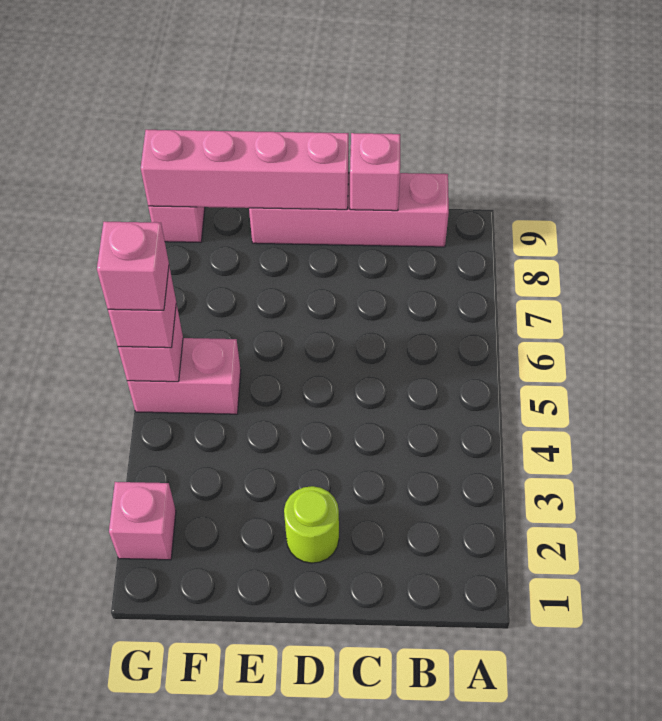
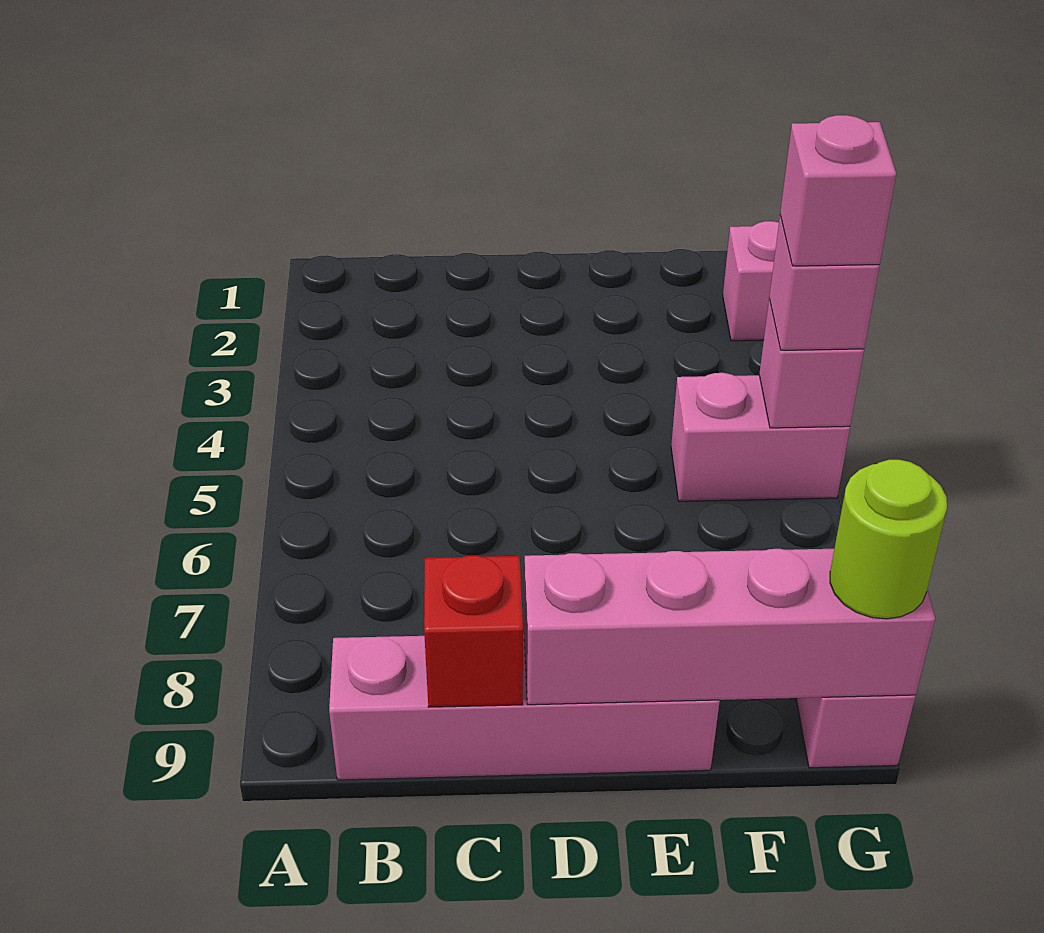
pink 1x1 brick [350,133,400,211] -> red 1x1 brick [424,556,523,707]
lime 1x1 round brick [284,486,339,563] -> lime 1x1 round brick moved to [830,460,947,619]

